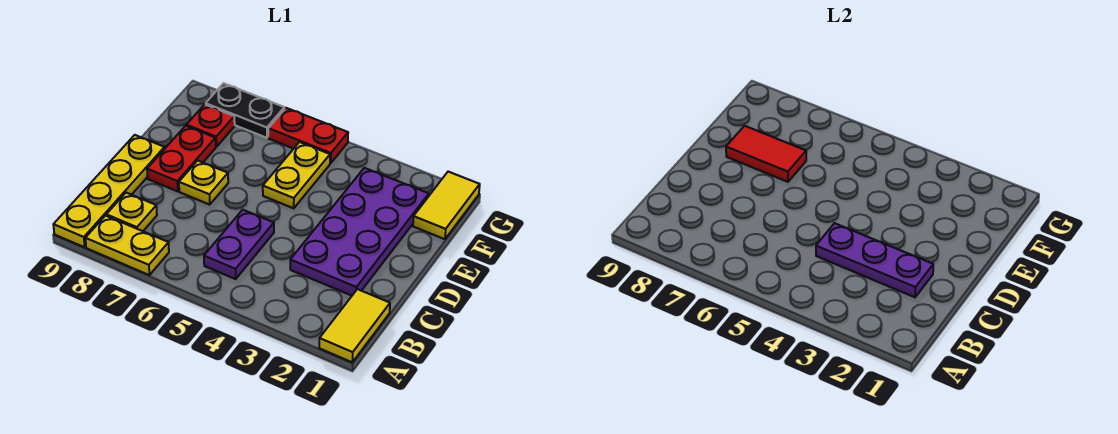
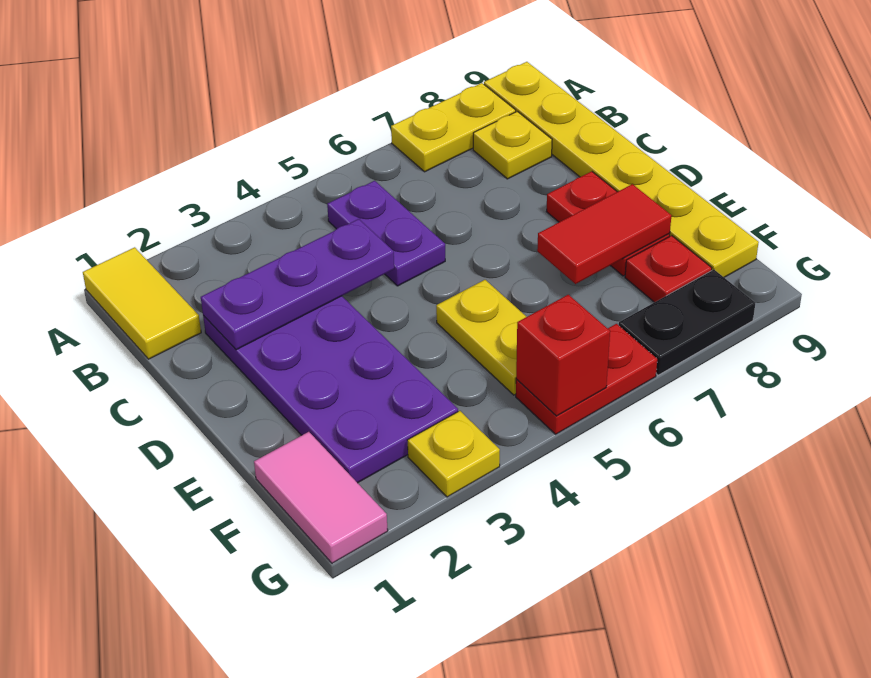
yellow 1x4 plate [53,135,165,247] -> yellow 1x6 plate [484,62,759,277]
yellow 1x1 plate [179,161,228,205] -> yellow 1x1 plate moved to [407,411,500,497]
yellow 1x2 tile [413,172,480,239] -> pink 1x2 tile [254,432,388,563]
none -> red 1x1 brick [516,295,610,416]

